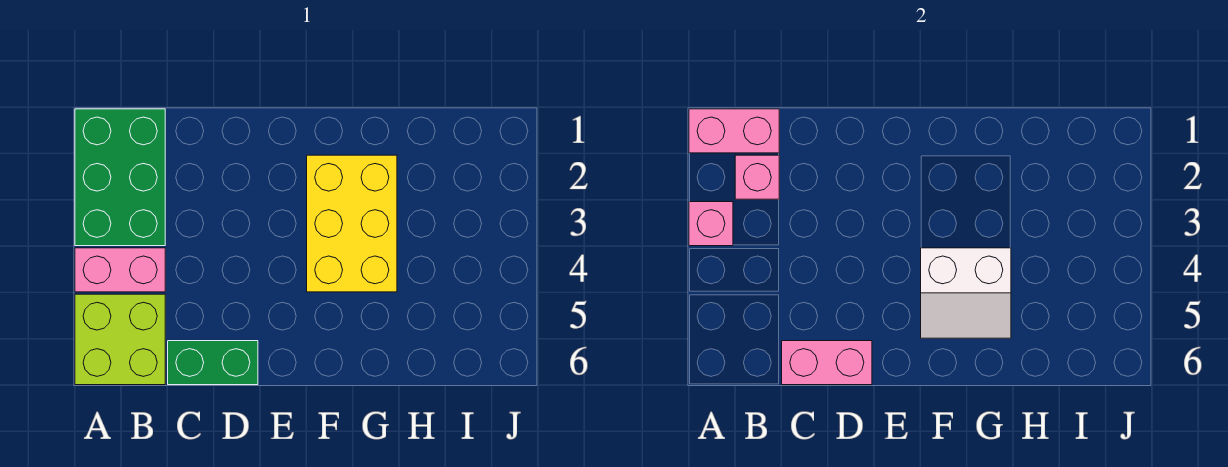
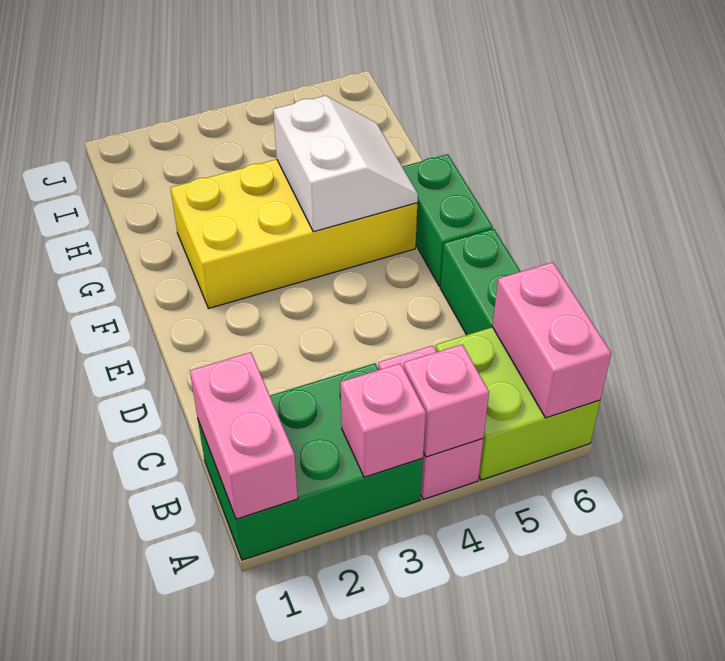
pink 1x1 brick [735,155,779,199] -> pink 1x1 brick moved to [404,344,489,457]
pink 1x2 brick [782,341,872,385] -> pink 1x2 brick moved to [492,262,611,418]
none -> green 1x2 brick [403,154,493,287]
yellow 2x3 brick [307,155,397,292] -> yellow 2x4 brick [171,159,417,308]

